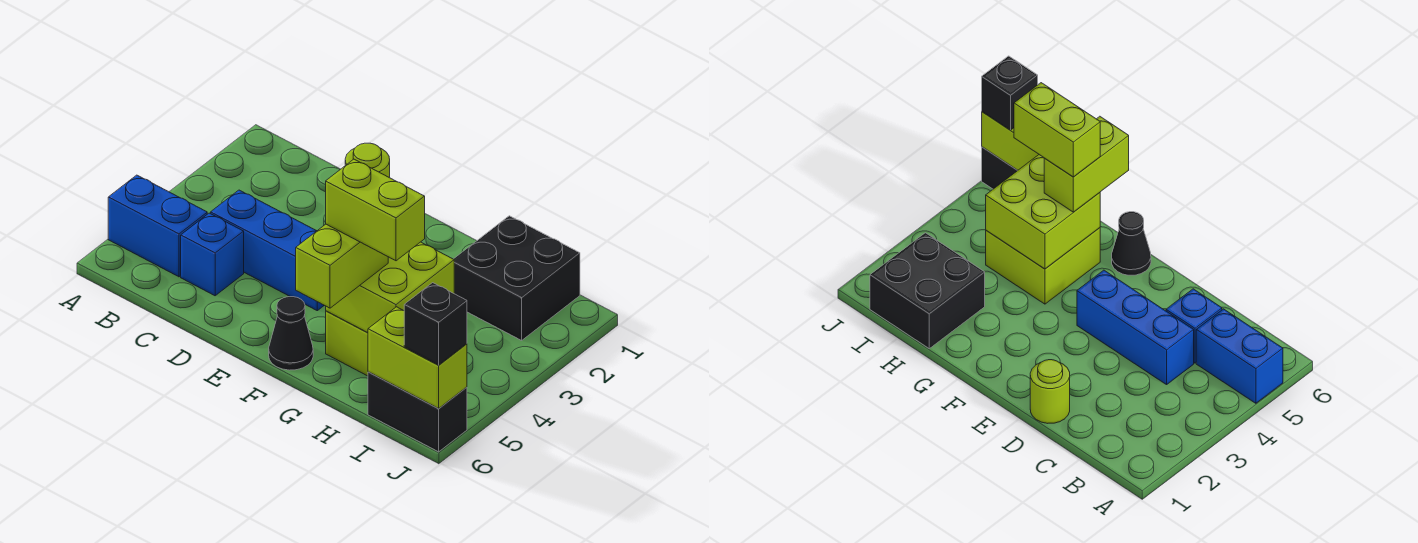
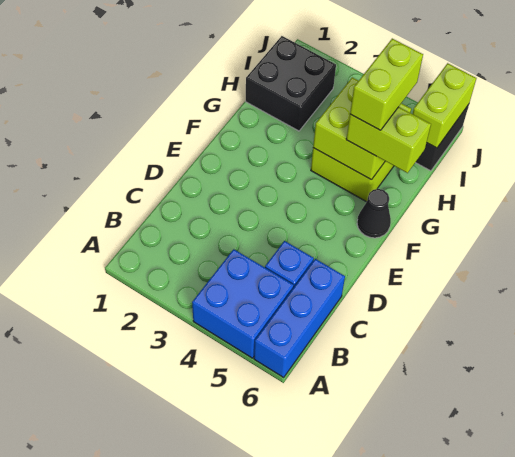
blue 1x2 brick [108,175,207,277] -> blue 2x2 brick [192,249,294,358]
blue 1x3 brick [211,190,324,311] -> blue 1x3 brick moved to [254,259,345,377]
lime 1x1 round brick [345,143,390,178] -> none
black 1x1 brick [404,283,467,365] -> none

